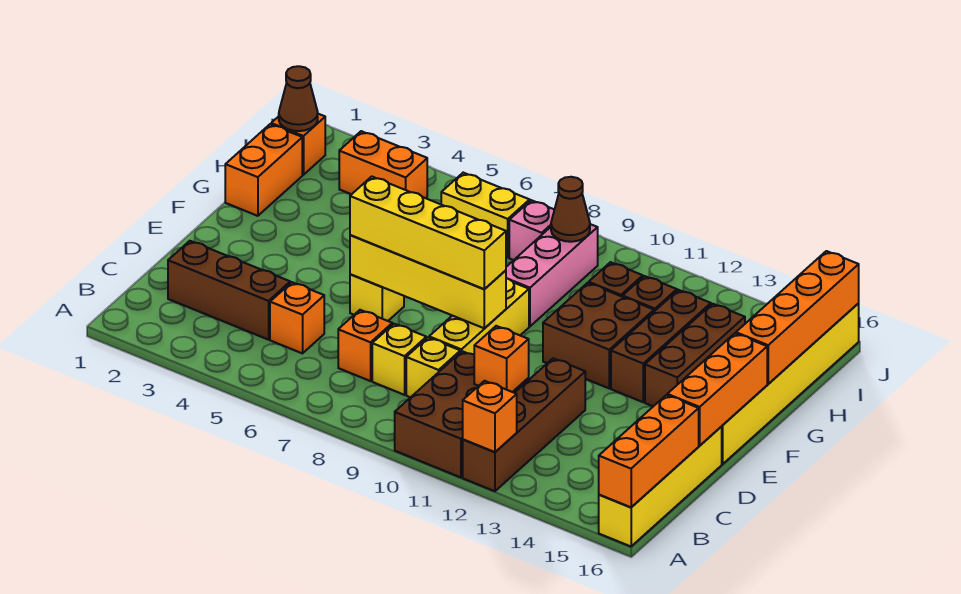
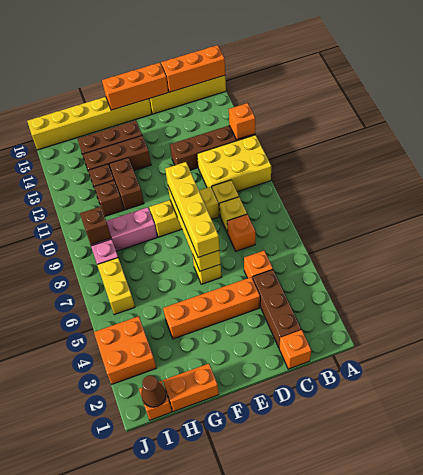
brown 2x3 brick [395,351,529,477] -> yellow 2x3 brick [197,135,271,192]
orange 1x1 brick [474,326,529,392] -> orange 1x1 brick moved to [279,330,311,369]
brown 2x2 brick [543,283,654,388] -> brown 1x2 brick [109,158,144,210]
orange 1x4 brick [736,251,859,384] -> orange 1x4 brick moved to [163,277,260,339]
orange 1x2 brick [339,131,427,198] -> orange 2x2 brick [94,316,156,384]
brown 1x1 cone [551,177,590,242] -> brown 1x1 brick [80,207,111,245]

